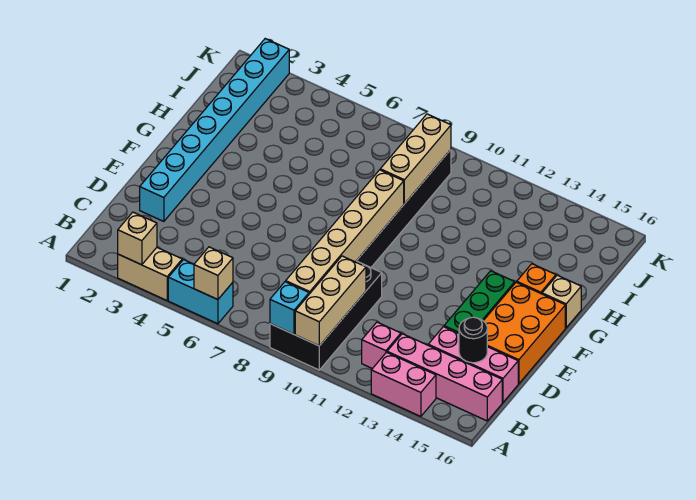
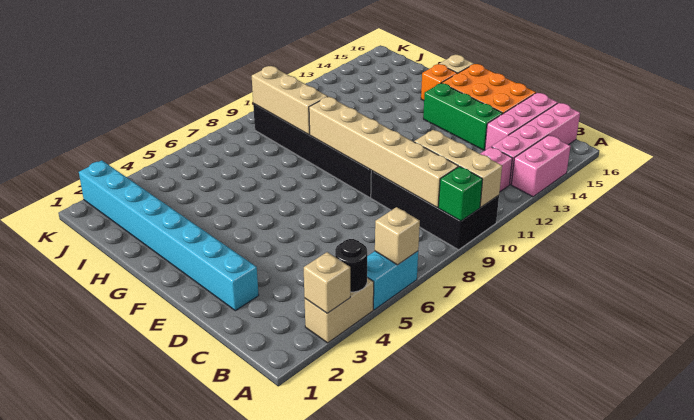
cyan 1x1 brick [270,282,309,334] -> green 1x1 brick [438,166,483,221]
black 1x1 round brick [459,317,487,363] -> black 1x1 round brick moved to [335,239,367,292]

